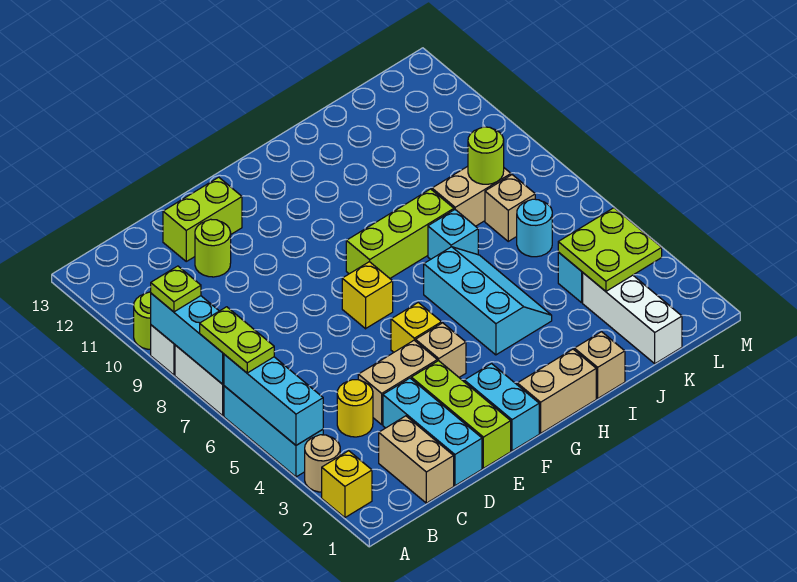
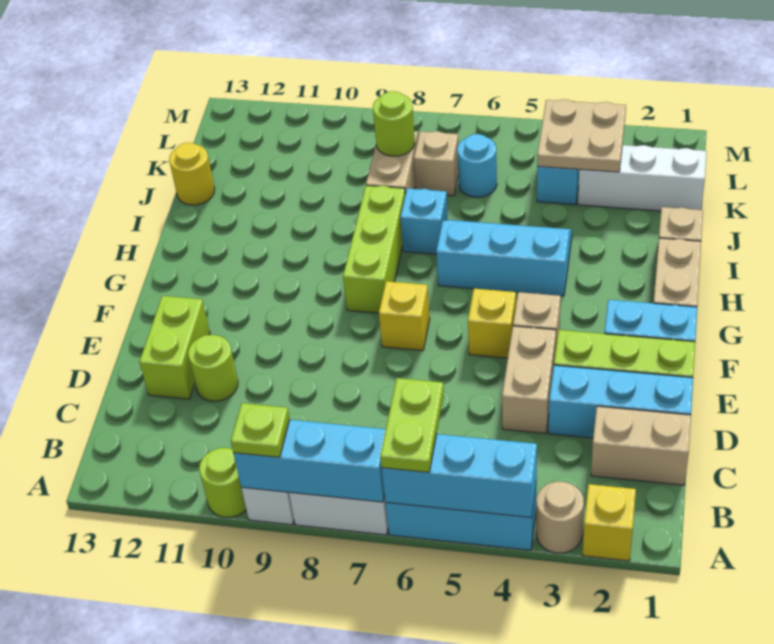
lime 1x2 plate [200,307,274,373] -> lime 1x2 plate turned to [380,378,444,472]
yellow 1x1 round brick [337,380,373,437] -> yellow 1x1 round brick moved to [169,143,215,205]
lime 2x2 plate [558,208,662,291] -> tan 2x2 plate [537,99,626,172]

